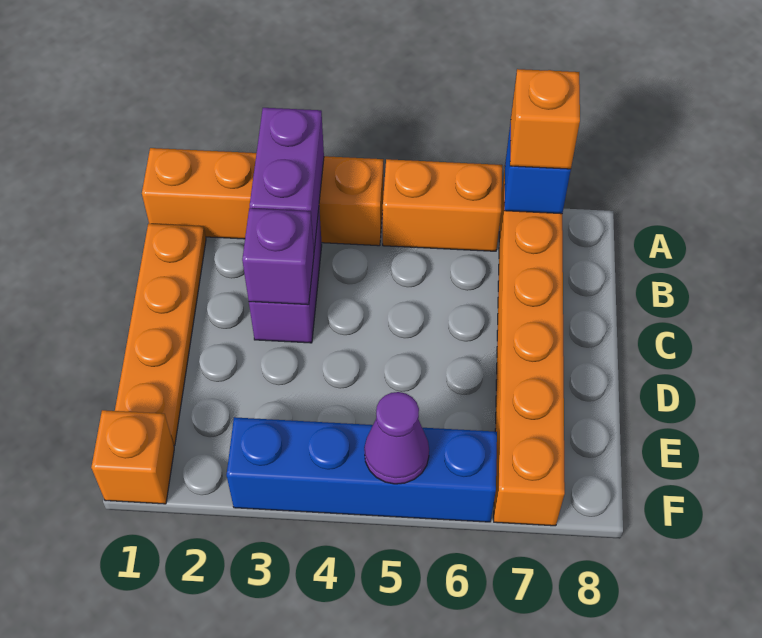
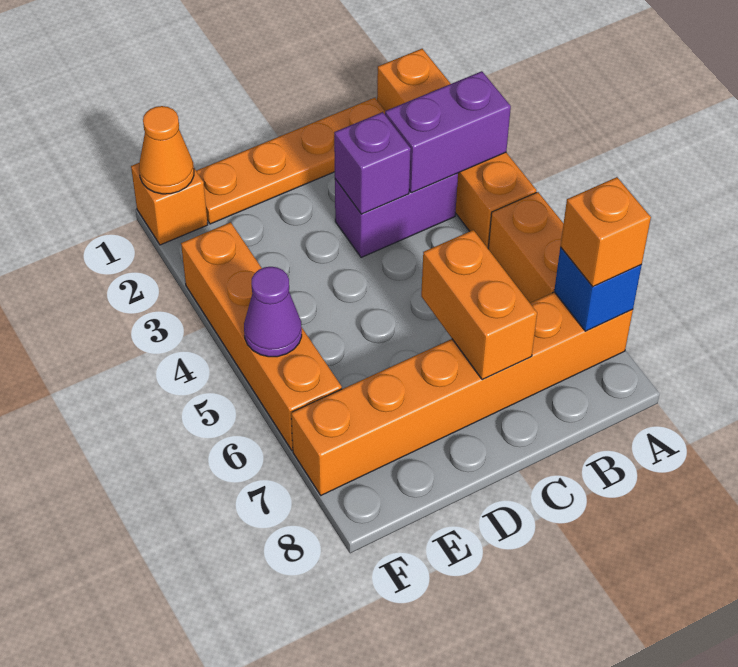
none -> orange 1x2 brick [421,230,537,380]
none -> orange 1x1 cone [139,106,194,194]
blue 1x4 brick [227,417,497,522] -> orange 1x4 brick [181,222,342,450]

